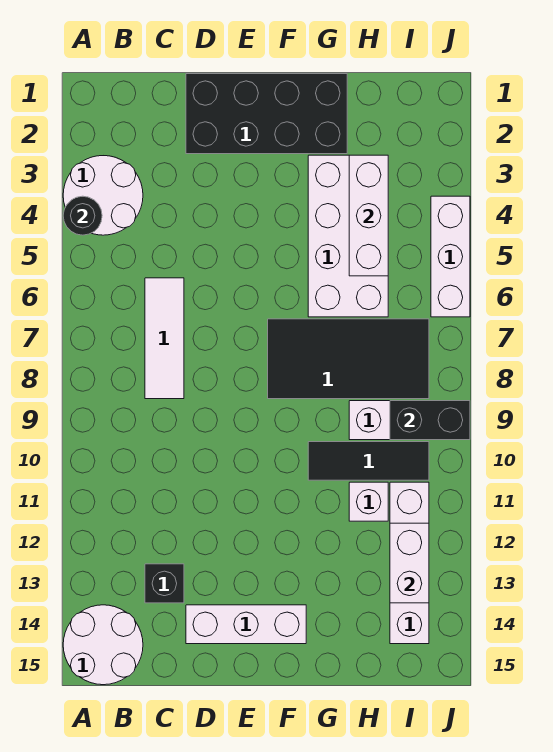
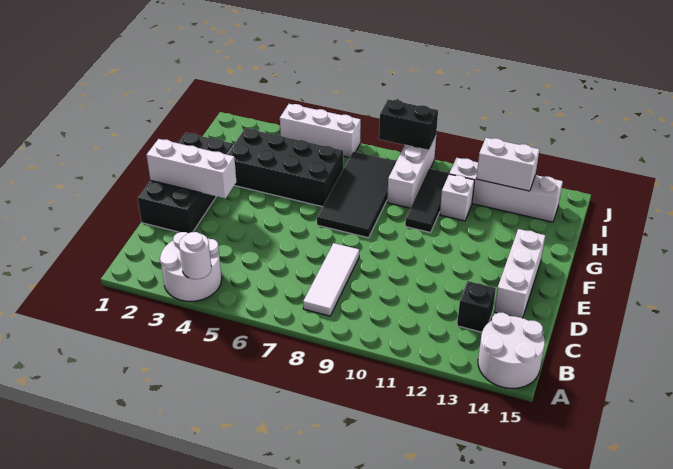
black 1x1 round brick [63,196,102,235] -> white 1x1 round brick [179,232,211,279]
white 1x3 tile [145,278,184,399] -> white 1x3 tile turned to [303,243,359,316]
white 2x4 brick [308,155,388,317] -> black 2x4 brick [227,128,343,207]
white 1x3 brick [349,155,388,276] -> white 1x3 brick moved to [147,139,236,199]
black 1x2 brick [390,401,470,440] -> black 1x2 brick turned to [379,99,438,150]

